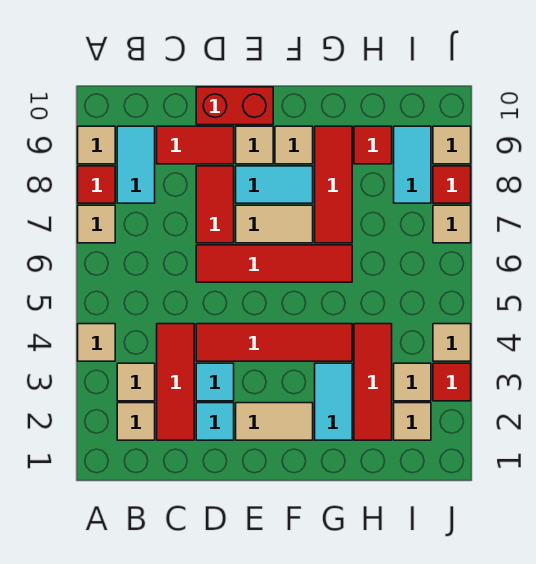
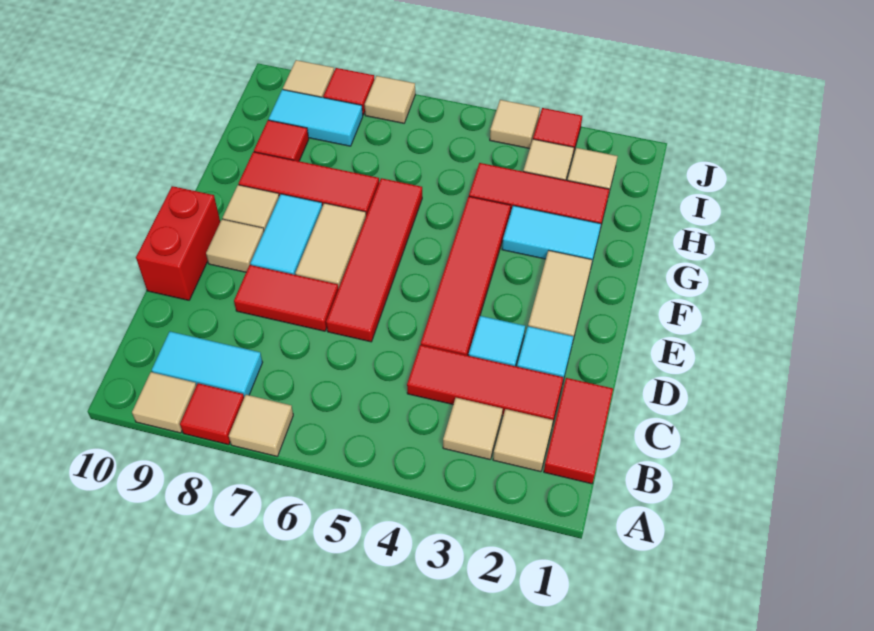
tan 1x1 tile [78,324,115,361] -> none
red 1x2 tile [157,126,234,164] -> red 1x2 tile moved to [544,378,613,484]

